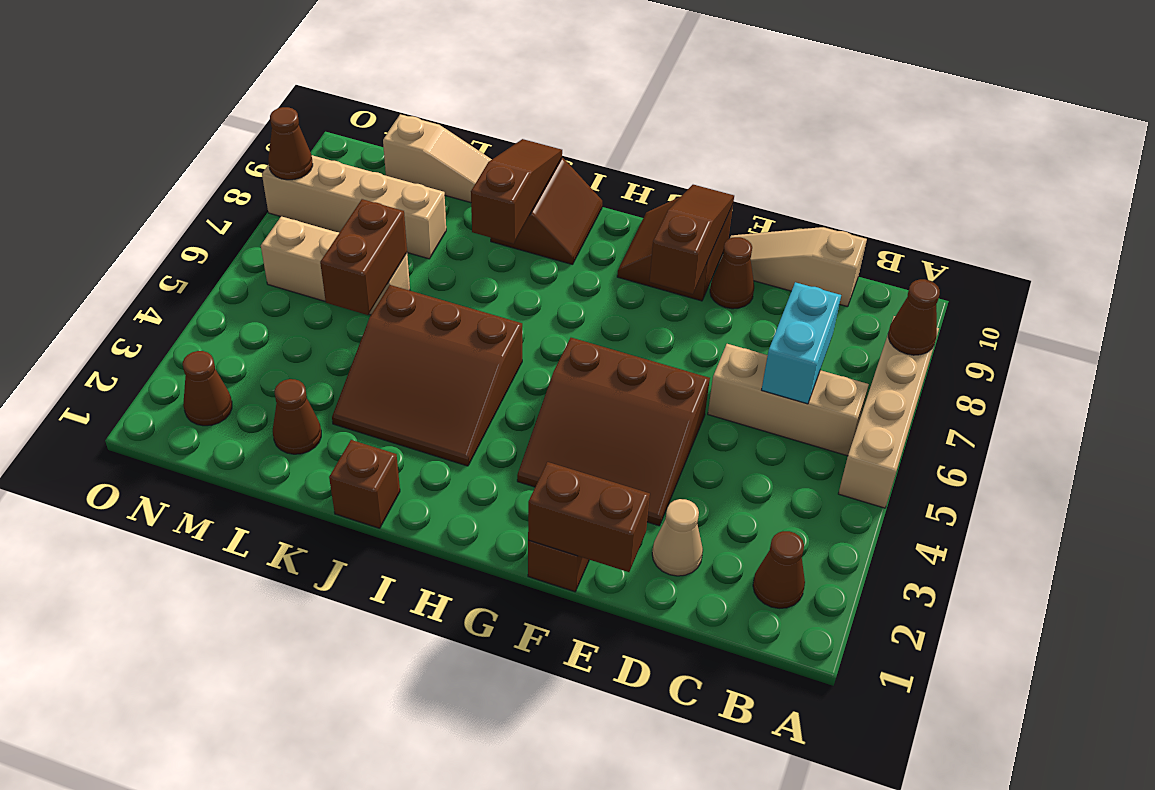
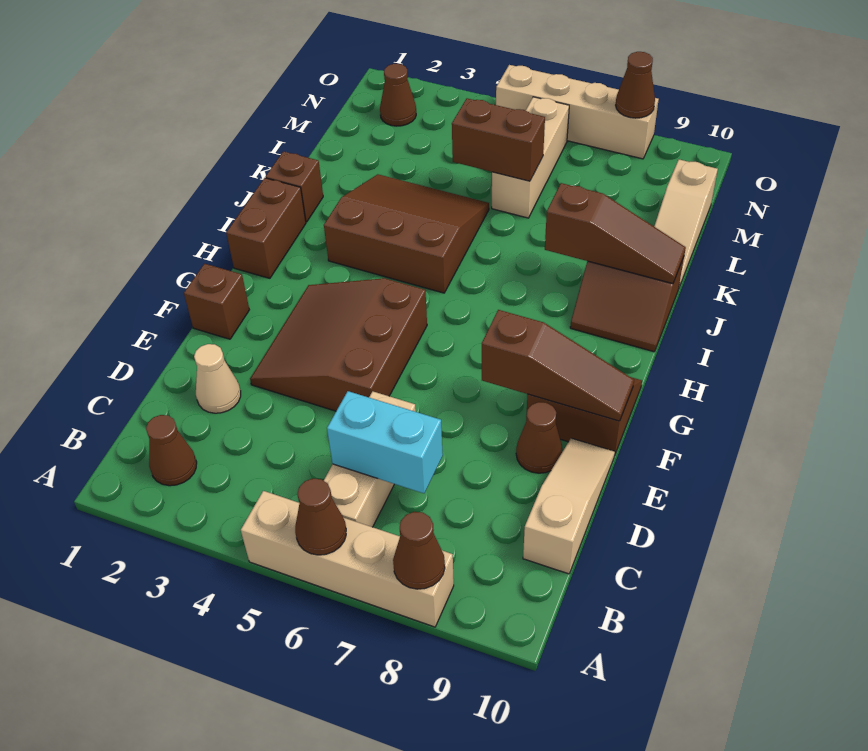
brown 1x2 brick [528,462,650,572] -> brown 1x2 brick moved to [226,178,306,278]
brown 3x3 slope [332,285,522,466] -> brown 3x3 slope turned to [324,174,489,293]
brown 1x1 cone [273,379,321,454] -> brown 1x1 cone moved to [295,479,346,555]
tan 1x4 brick [262,155,446,259] -> tan 1x4 brick turned to [496,65,659,159]

